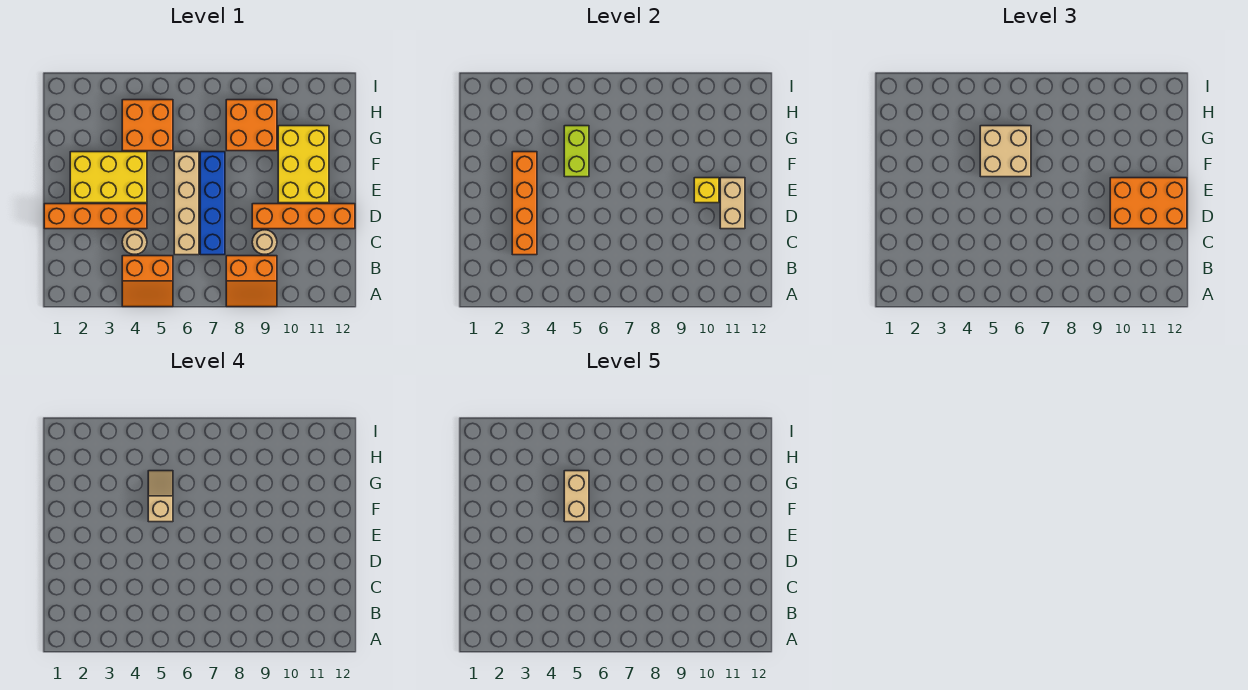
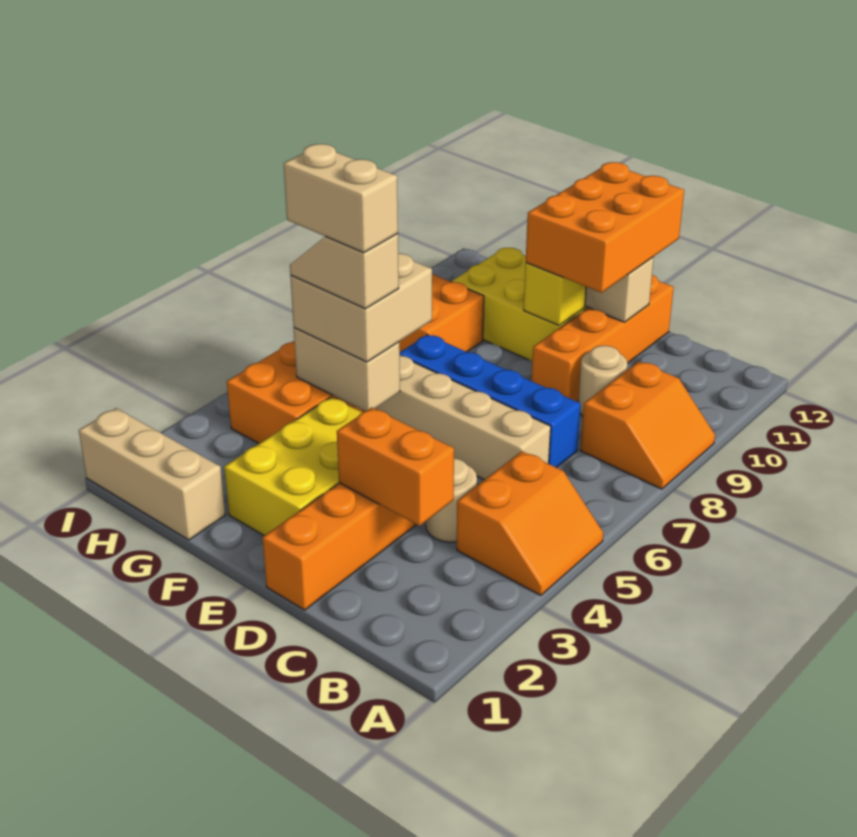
orange 1x4 brick [512,152,537,255] -> orange 1x2 brick [337,407,454,526]
lime 1x2 brick [564,126,589,177] -> tan 1x2 brick [294,328,400,411]
none -> tan 1x3 brick [79,408,225,540]

